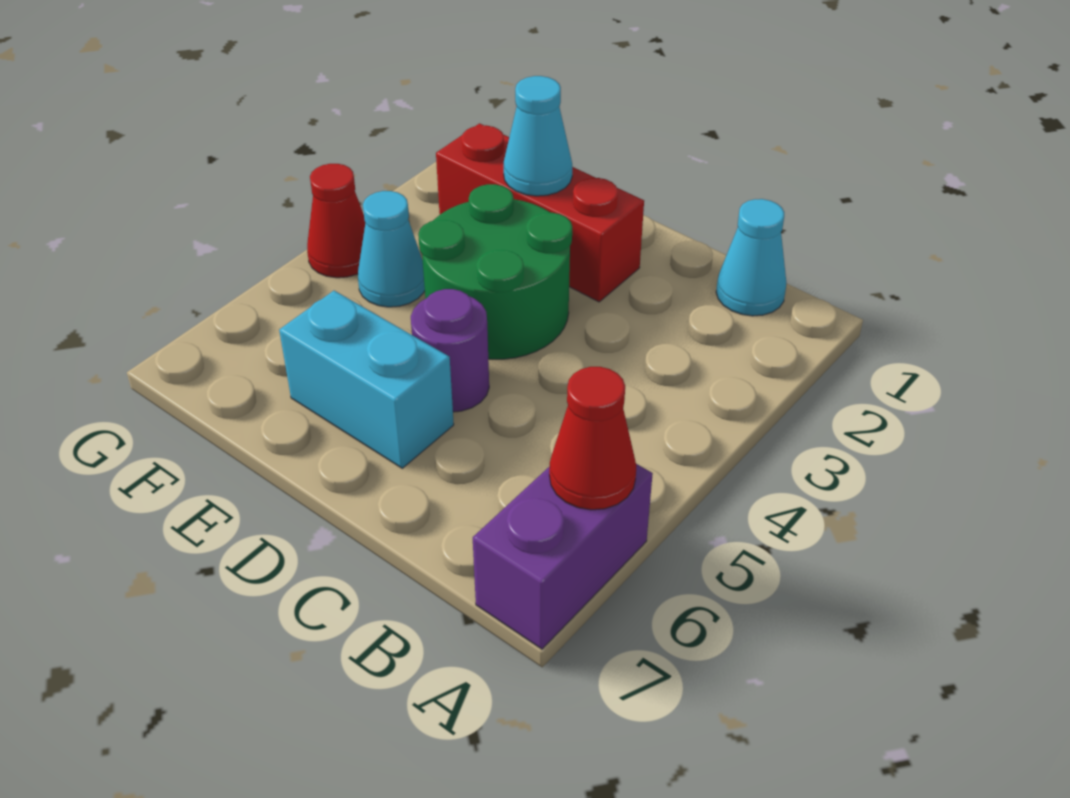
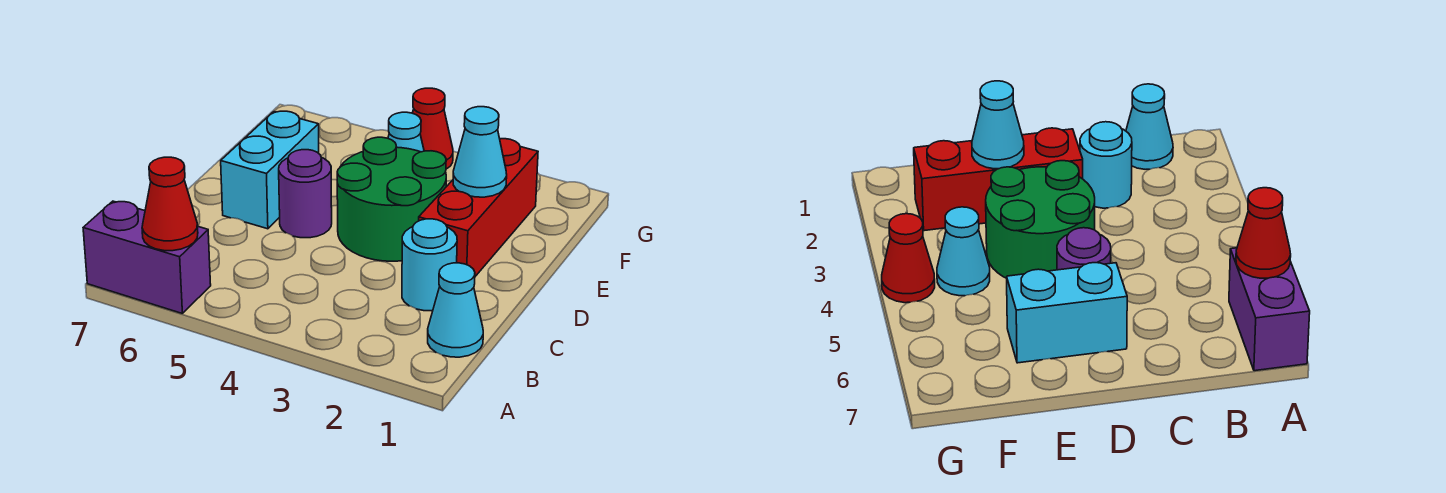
none -> cyan 1x1 round brick [402,219,457,311]

